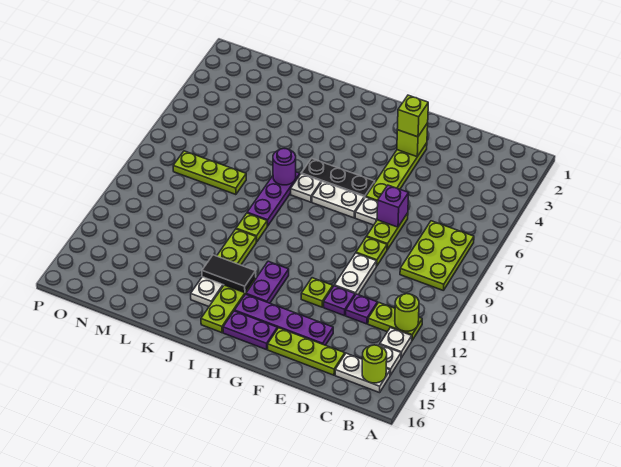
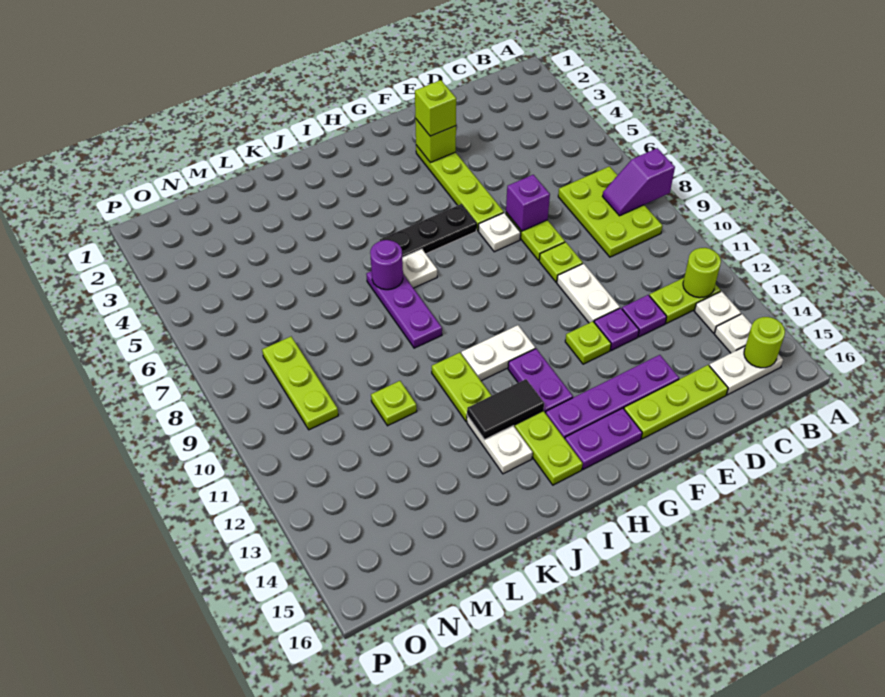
none -> purple 1x2 slope [603,148,675,216]
white 1x2 plate [312,182,364,218] -> white 1x2 plate moved to [461,325,535,381]
lime 1x1 plate [236,213,267,242] -> lime 1x1 plate moved to [371,381,417,426]
lime 1x3 plate [173,151,246,195] -> lime 1x3 plate turned to [262,337,338,430]

